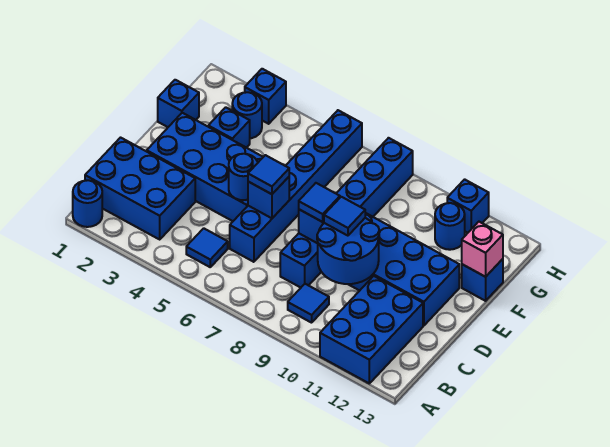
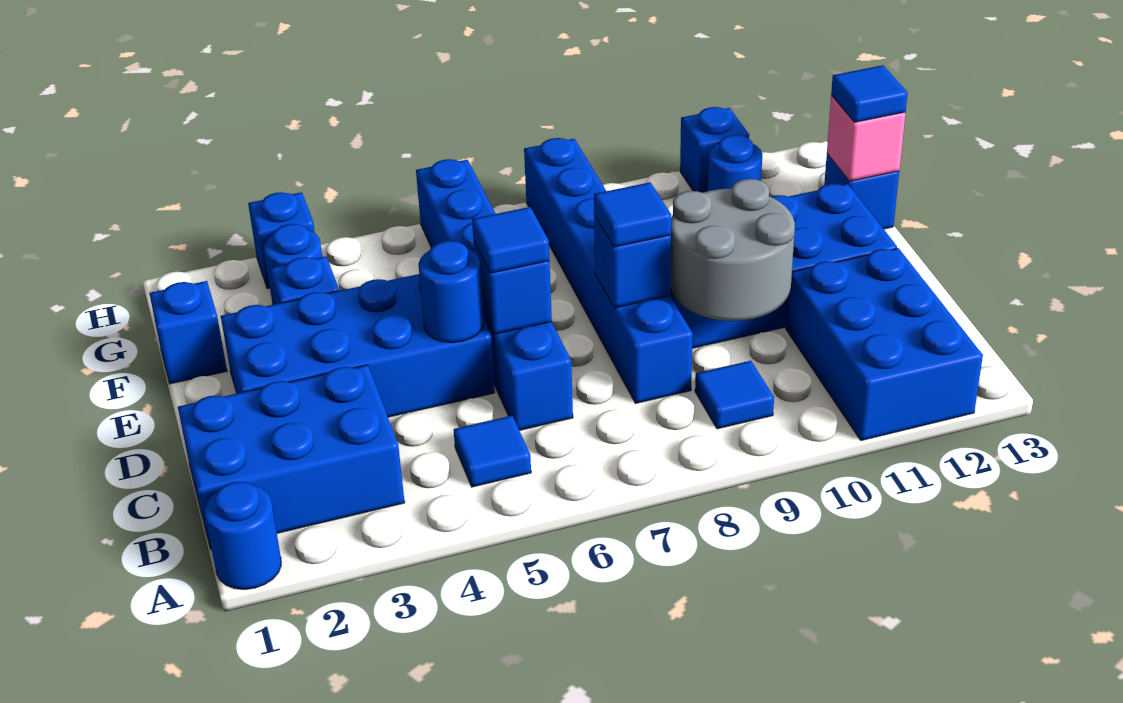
blue 2x2 round brick [317,218,379,284] -> grey 2x2 round brick [670,179,795,321]
blue 1x1 tile [324,197,365,236] -> blue 1x1 tile moved to [831,65,908,122]

